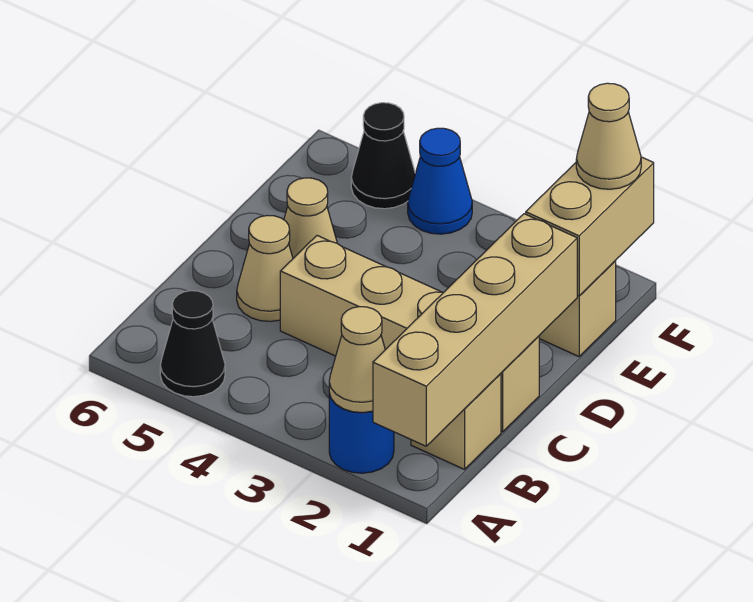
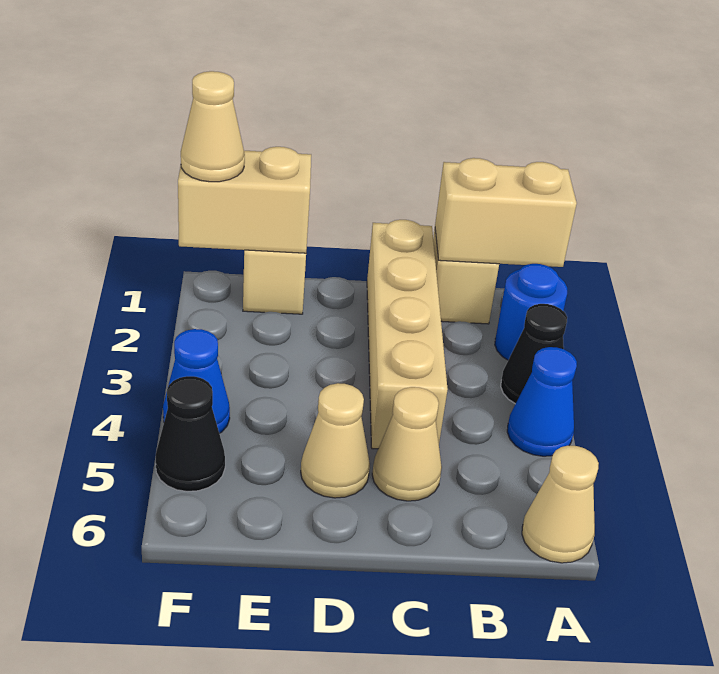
tan 1x4 brick [373,214,577,446] -> tan 1x2 brick [435,158,577,267]
tan 1x1 cone [329,307,385,413] -> tan 1x1 cone moved to [522,446,599,563]
none -> blue 1x1 cone [507,347,577,456]
black 1x1 cone [160,291,225,397] -> black 1x1 cone moved to [501,304,567,404]

